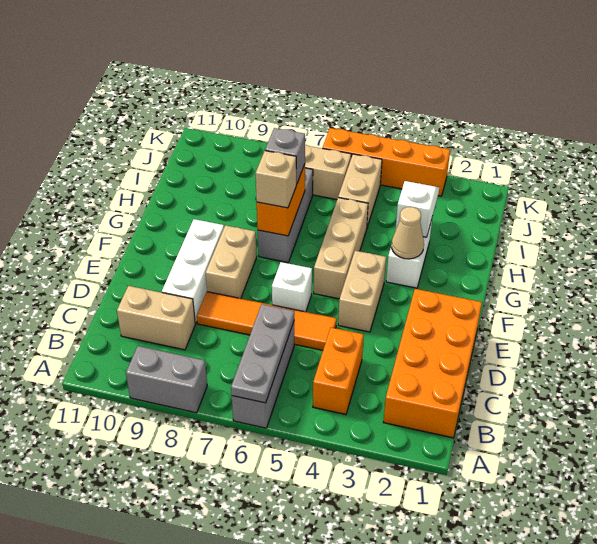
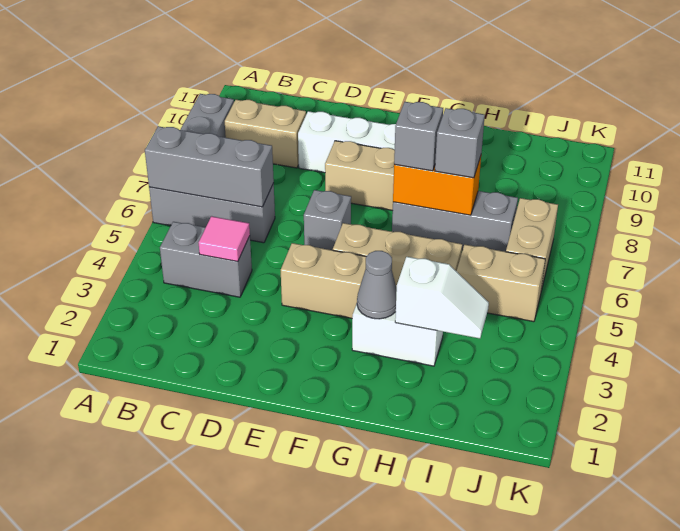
grey 1x3 plate [231,304,294,403] -> grey 1x3 brick [145,126,274,207]
orange 2x4 brick [384,289,482,438] -> none
orange 1x2 brick [313,328,364,414] -> grey 1x2 brick [160,222,252,297]
none -> pink 1x1 tile [199,216,250,261]
tan 1x2 brick [117,286,195,350] -> tan 1x2 brick turned to [225,100,306,168]
orange 1x4 tile [197,292,337,350] -> none
white 1x1 brick [272,262,312,312] -> grey 1x1 brick [304,190,351,250]
tan 1x1 cone [392,207,424,259] -> grey 1x1 cone [357,251,397,319]
tan 1x1 brick [256,151,296,208] -> grey 1x1 brick [394,102,443,171]
orange 1x4 brick [323,128,450,196] -> none

